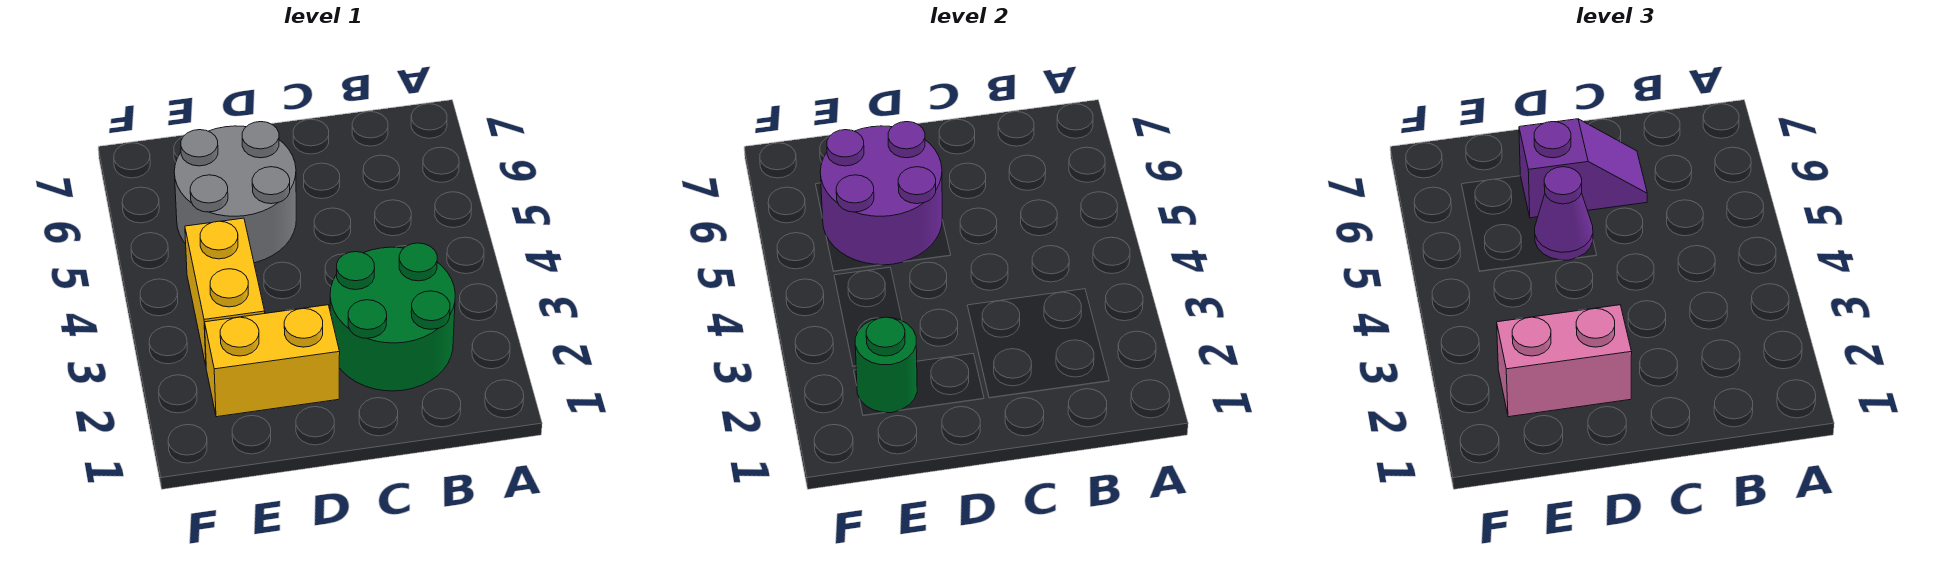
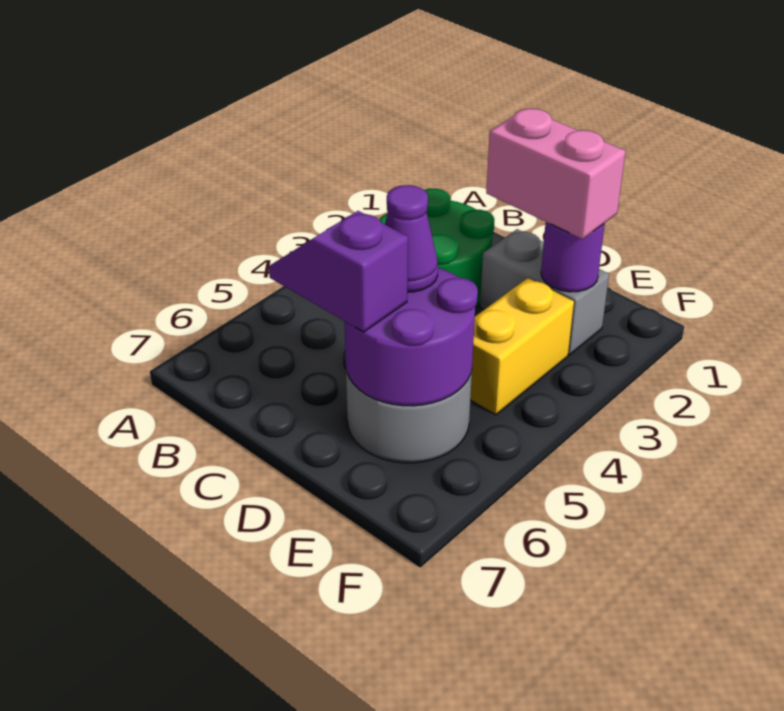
yellow 1x2 brick [205,305,340,417] -> grey 1x2 brick [480,229,609,355]
green 1x1 round brick [855,317,917,413] -> purple 1x1 round brick [541,222,605,292]

